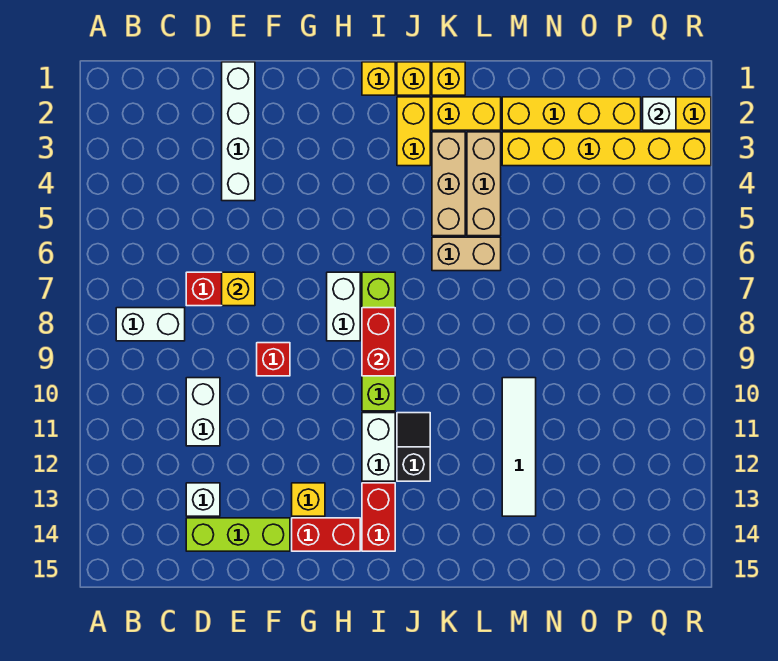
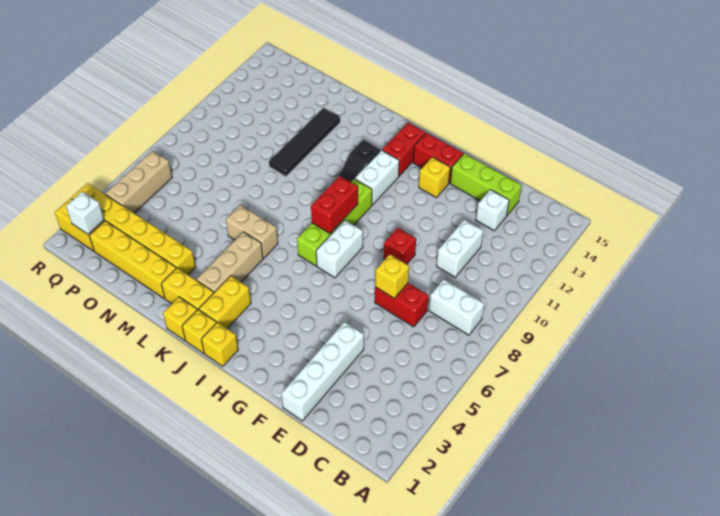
tan 1x3 brick [467,132,501,236] -> tan 1x3 brick moved to [105,151,172,213]
white 1x4 tile [502,378,536,516] -> black 1x4 tile [269,108,340,177]

